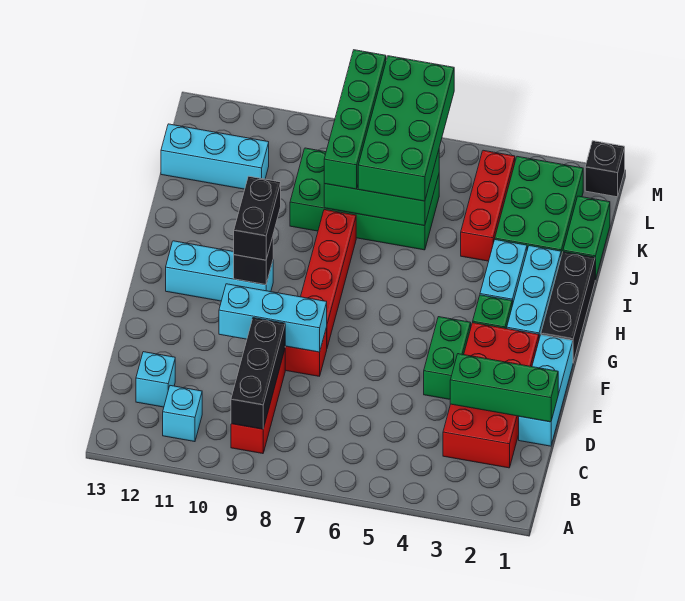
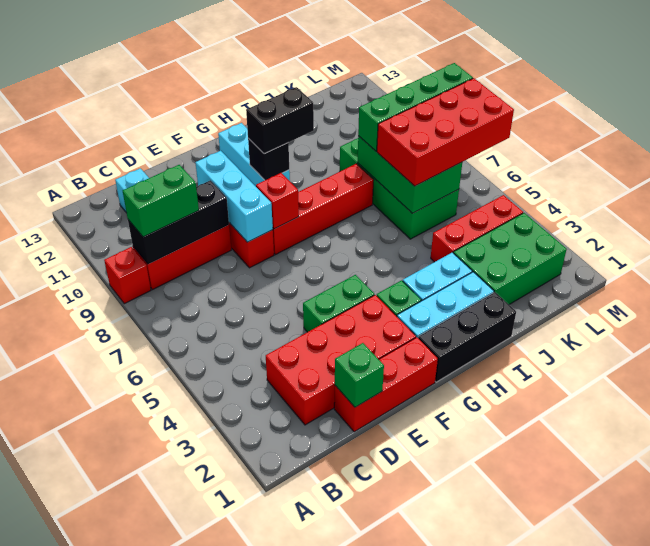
none -> red 1x1 brick [104,247,151,304]
cyan 1x1 brick [163,386,202,442] -> none
cyan 1x3 brick [519,335,573,446] -> red 1x3 brick [334,337,438,432]
green 1x3 brick [450,354,558,422] -> green 1x1 brick [335,343,384,407]
none -> red 1x1 brick [256,173,299,229]
green 1x2 brick [563,196,610,280] -> green 1x2 brick moved to [123,165,199,237]
green 2x4 brick [358,56,454,201] -> red 2x4 brick [377,78,514,186]
cyan 1x3 brick [161,124,269,189] -> none
black 1x1 brick [585,141,625,197] -> none

